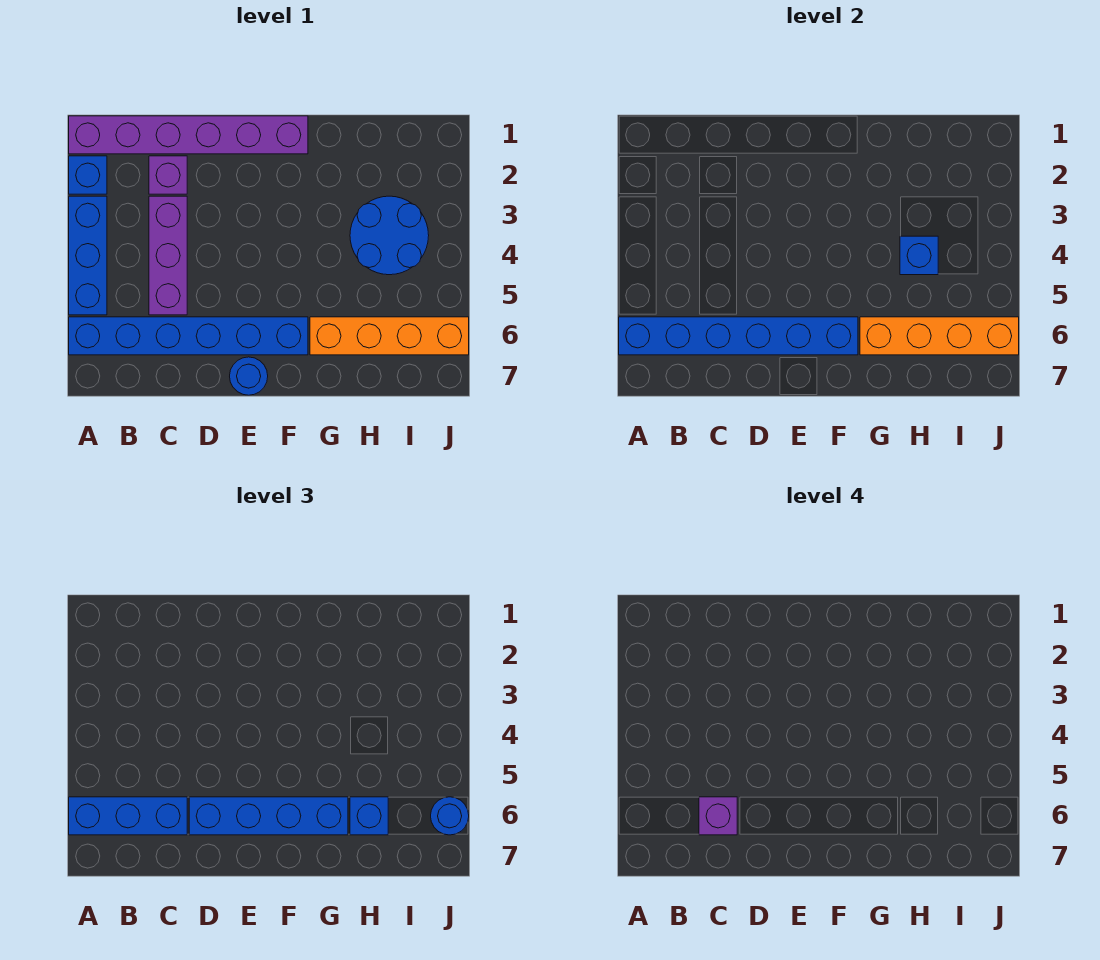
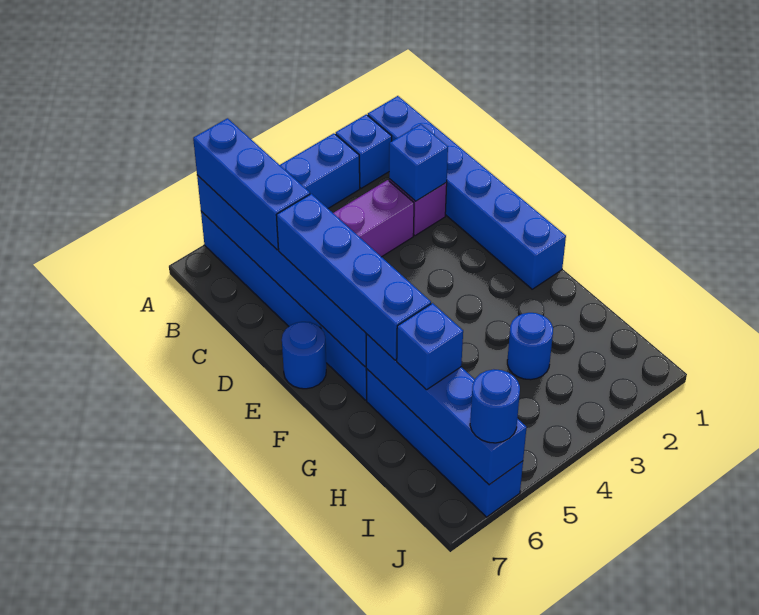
purple 1x6 brick [69,116,308,154] -> blue 1x6 brick [368,96,566,289]
purple 1x1 brick [699,797,737,835] -> none
orange 1x4 brick [310,317,469,355] -> blue 1x4 brick [366,369,523,517]
orange 1x4 brick [860,317,1019,355] -> blue 1x4 brick [366,334,527,485]
blue 2x2 round brick [350,196,429,275] -> blue 1x1 round brick [507,313,553,380]
blue 1x1 brick [900,236,938,275] -> blue 1x1 brick moved to [389,124,448,201]

